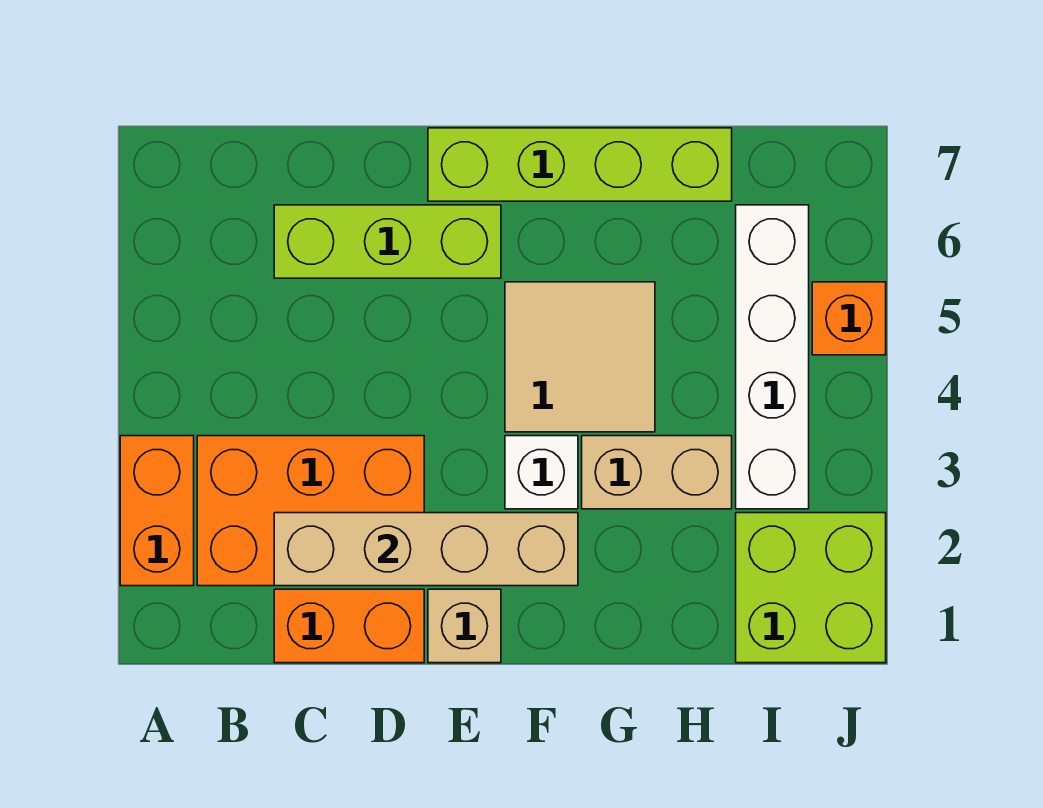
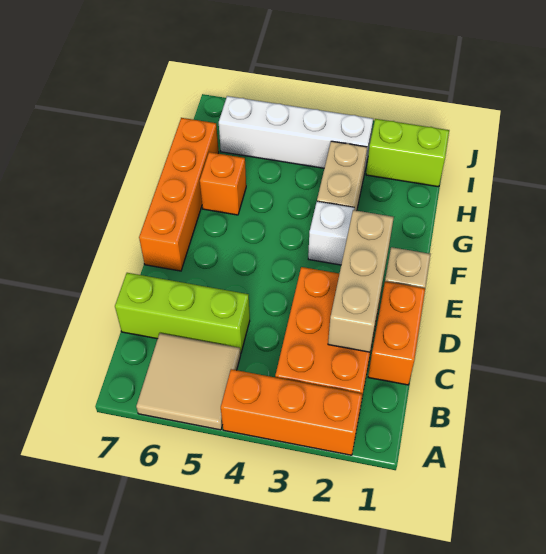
orange 1x2 brick [120,436,194,586] -> orange 1x3 brick [221,369,362,455]
tan 1x4 brick [274,513,578,586] -> tan 1x3 brick [328,210,394,352]
lime 1x3 brick [274,205,501,278] -> lime 1x3 brick turned to [115,273,250,354]
lime 1x4 brick [428,128,732,201] -> orange 1x4 brick [139,118,219,271]
tan 2x2 tile [505,282,655,432] -> tan 2x2 tile moved to [136,333,241,430]
lime 2x2 brick [736,513,886,663] -> lime 1x2 brick [366,119,449,187]
orange 1x1 brick [812,282,886,355] -> orange 1x1 brick moved to [200,152,246,215]

